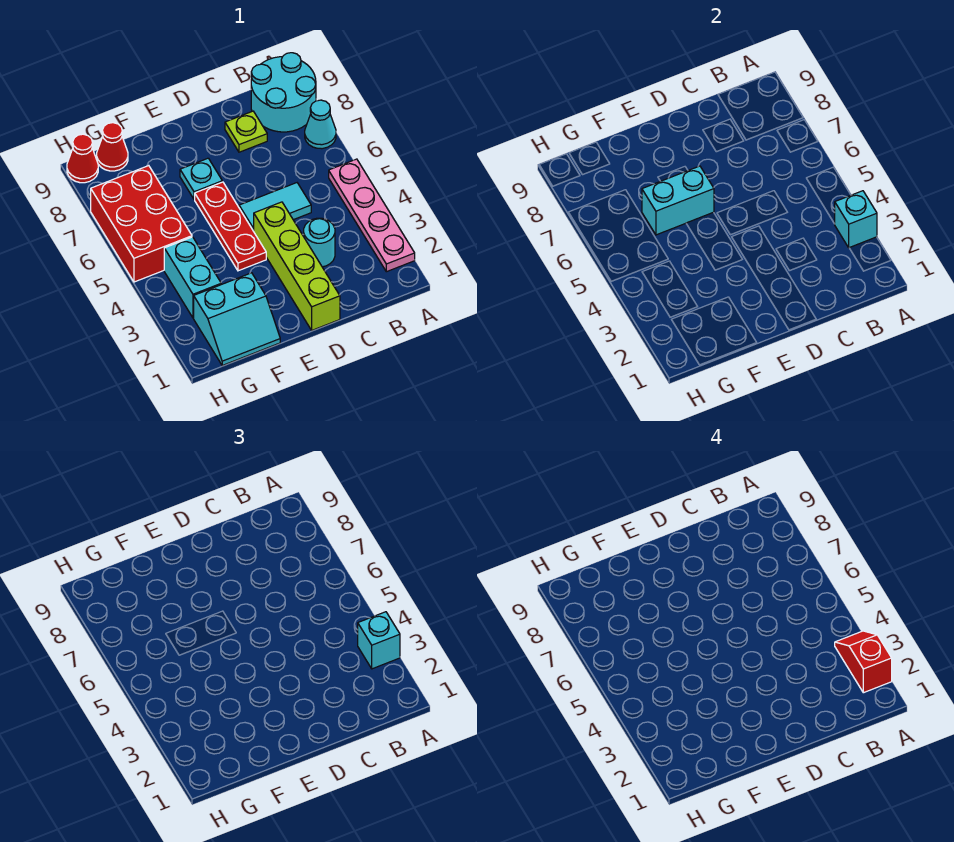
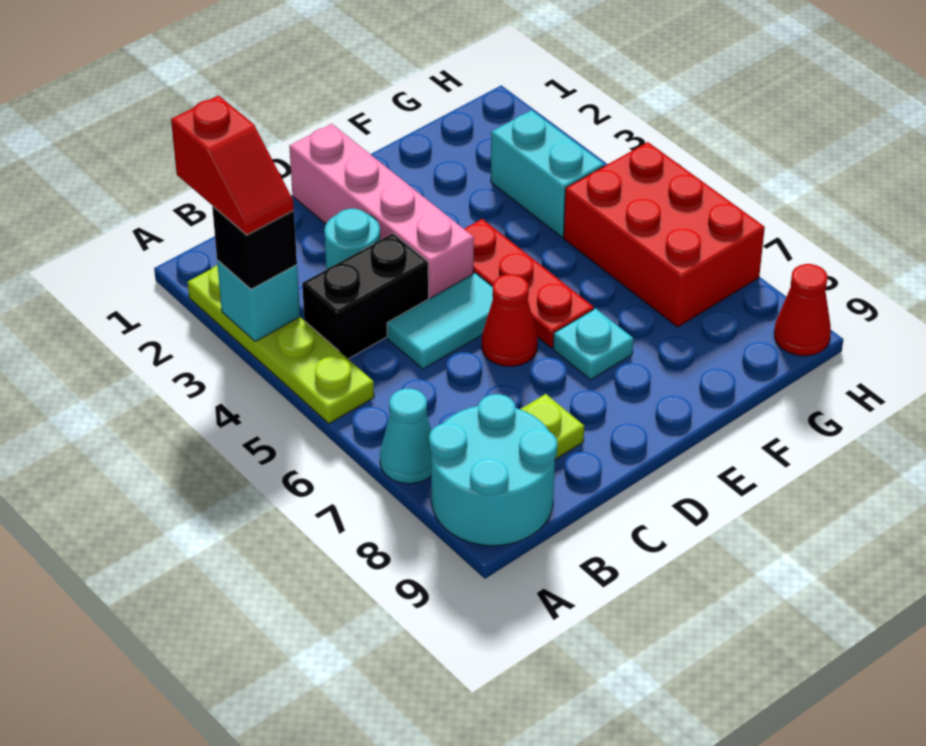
pink 1x4 plate [329,159,415,272] -> lime 1x4 plate [188,265,374,424]
cyan 1x1 brick [358,612,400,669] -> black 1x1 brick [212,206,297,289]
none -> black 1x2 brick [302,234,429,359]
lime 1x4 brick [254,202,340,330] -> pink 1x4 brick [289,124,474,299]
cyan 1x2 brick [642,166,714,235] -> none
cyan 2x2 slope [194,273,280,365] -> none
red 1x1 cone [97,123,128,171] -> red 1x1 cone moved to [482,274,538,367]

